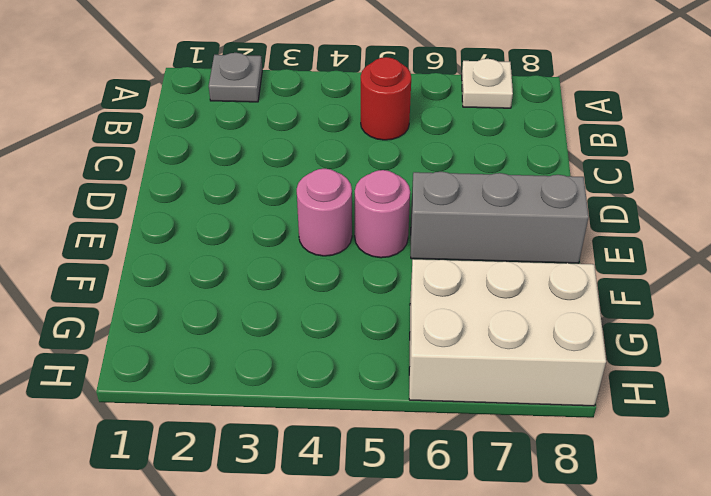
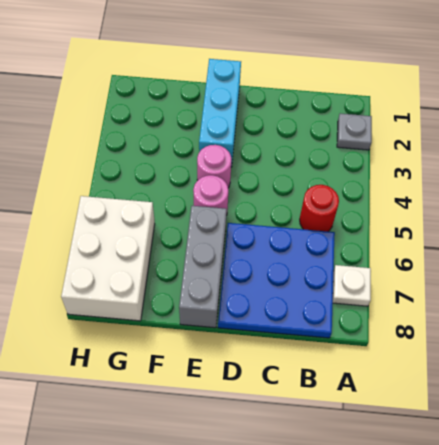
none -> blue 3x3 plate [218,223,335,338]
none -> cyan 1x3 brick [199,59,241,167]

